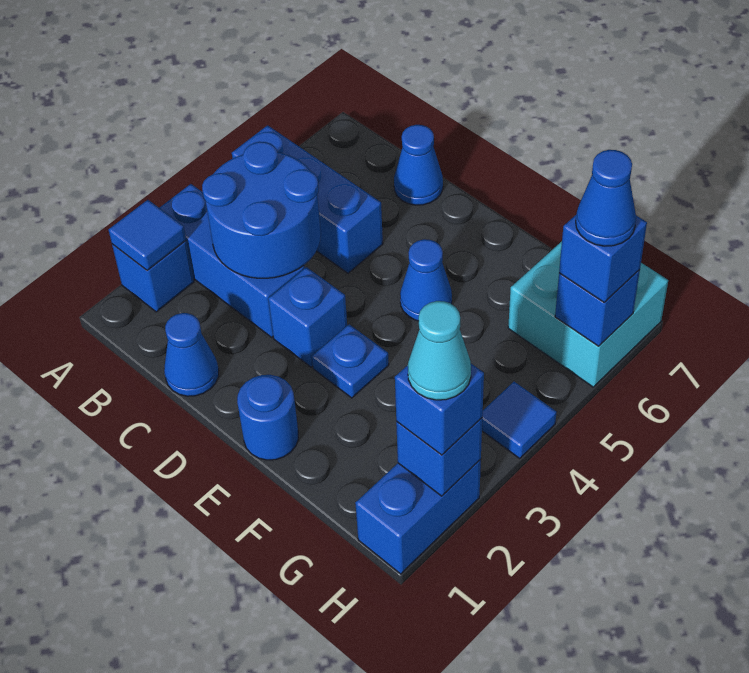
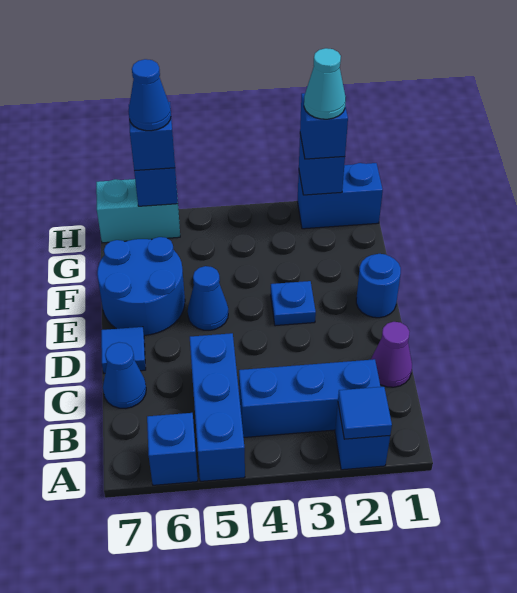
blue 1x3 brick [160,184,305,337] -> blue 1x3 brick turned to [239,359,381,437]
blue 2x2 round brick [202,142,321,278] -> blue 2x2 round brick moved to [97,237,185,335]
blue 1x1 cone [164,313,219,396] -> purple 1x1 cone [371,322,412,387]
blue 1x1 brick [268,267,347,367] -> blue 1x1 brick moved to [147,413,198,485]
cyan 2x2 brick [508,242,668,387] -> cyan 1x2 brick [96,179,180,243]
blue 1x1 tile [482,382,557,458] -> blue 1x1 tile moved to [101,327,146,373]

